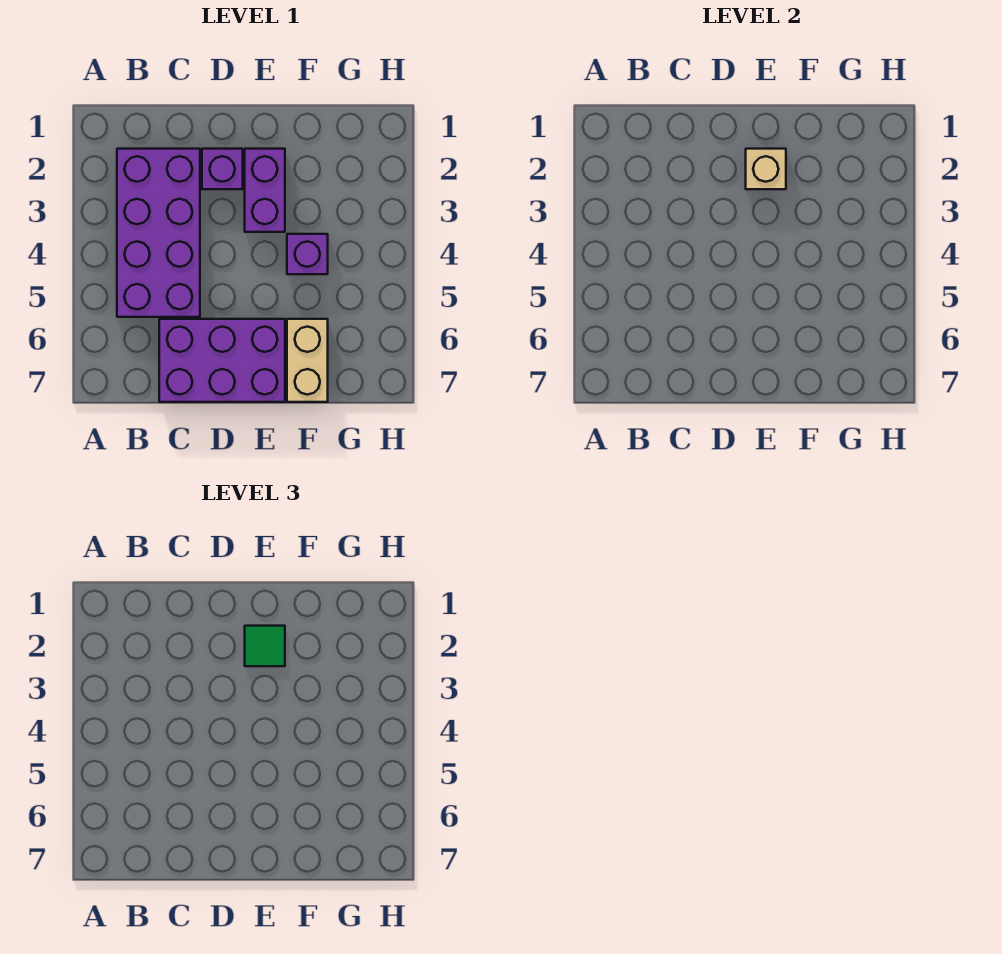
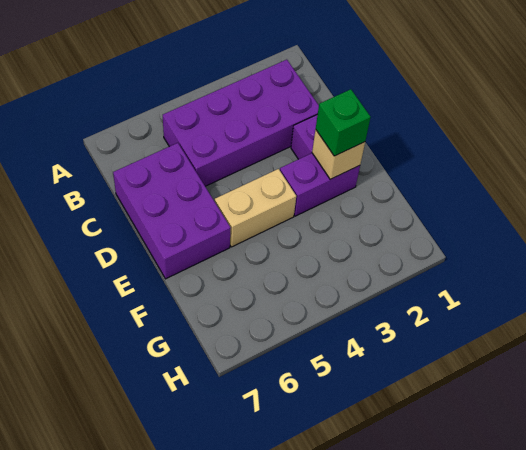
green 1x1 tile [245,626,285,666] -> green 1x1 brick [316,89,370,156]
purple 1x1 brick [287,234,328,274] -> none
tan 1x2 brick [287,319,328,402] -> tan 1x2 brick moved to [215,169,296,247]

